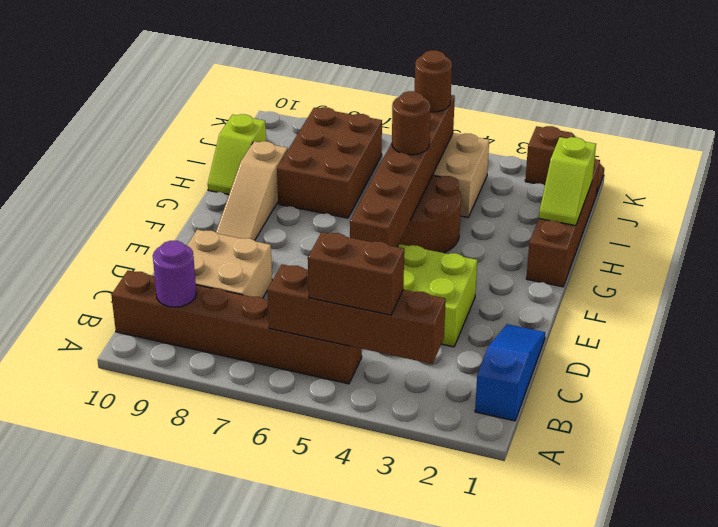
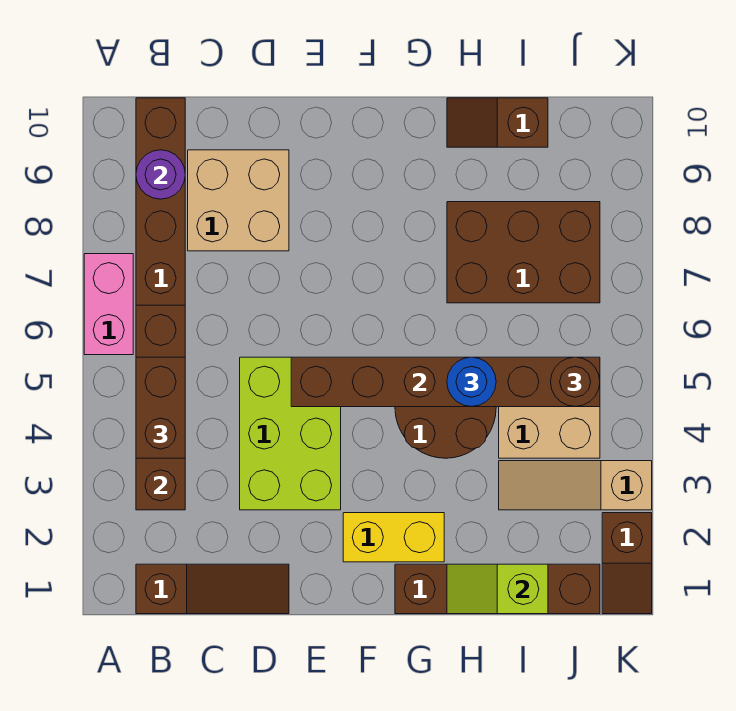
none -> pink 1x2 brick [84,254,133,355]
blue 1x3 slope [475,324,545,421] -> brown 1x3 slope [136,564,289,614]
none -> yellow 1x2 brick [343,513,444,562]
tan 1x3 slope [216,141,288,240] -> tan 1x3 slope moved to [499,461,652,510]
brown 1x1 round brick [392,91,431,155] -> blue 1x1 round brick [447,357,496,407]
lime 1x2 slope [208,114,266,194] -> brown 1x2 slope [447,98,548,147]

